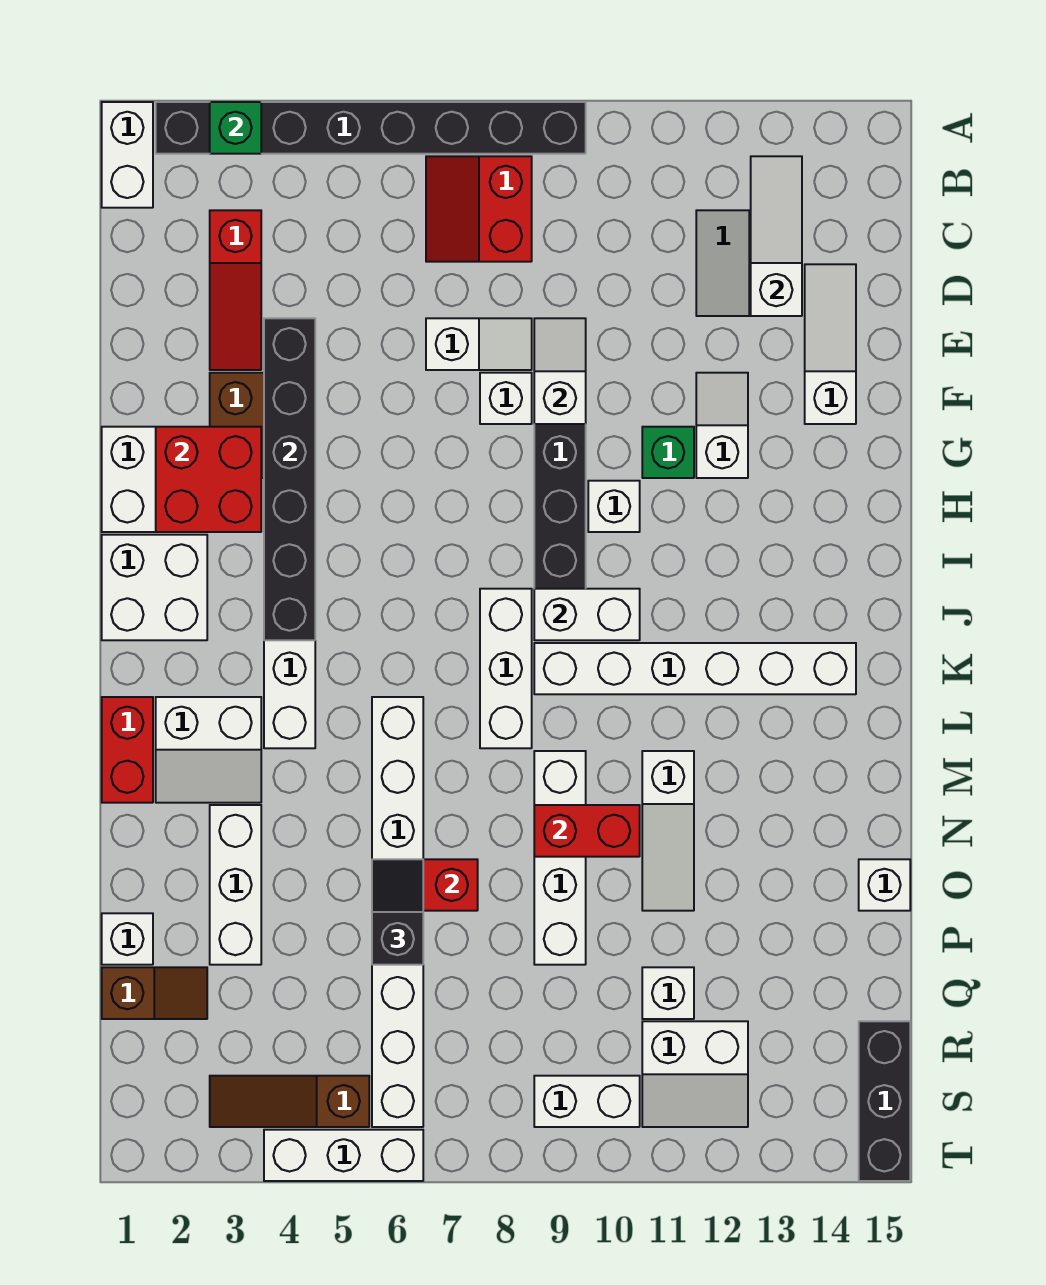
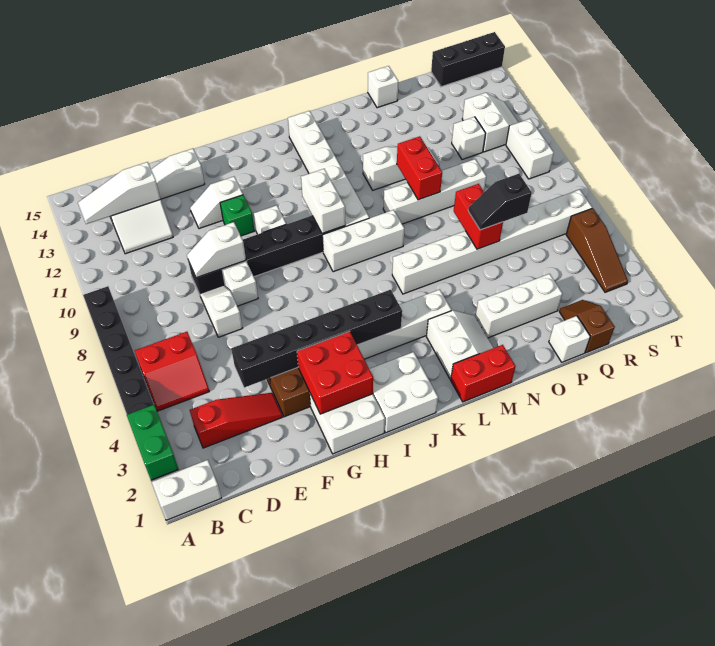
green 1x1 brick [210,102,261,154] -> green 1x2 brick [127,404,179,480]
red 2x2 slope [426,156,532,262] -> red 2x2 slope moved to [135,332,209,411]
white 1x3 brick [264,1130,423,1181] -> none

